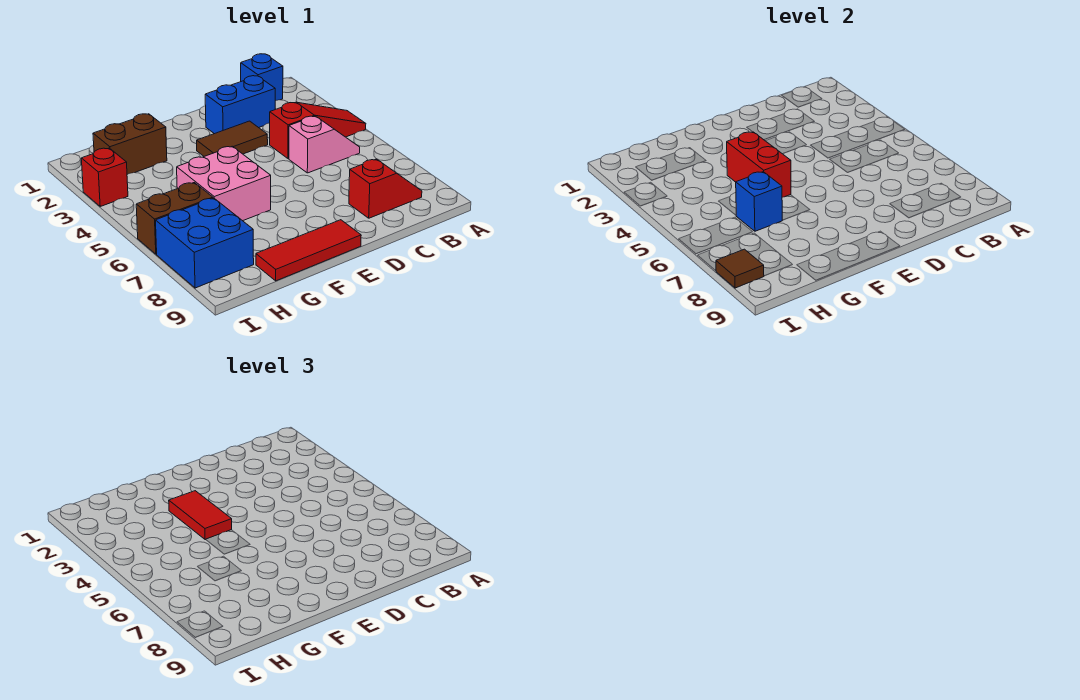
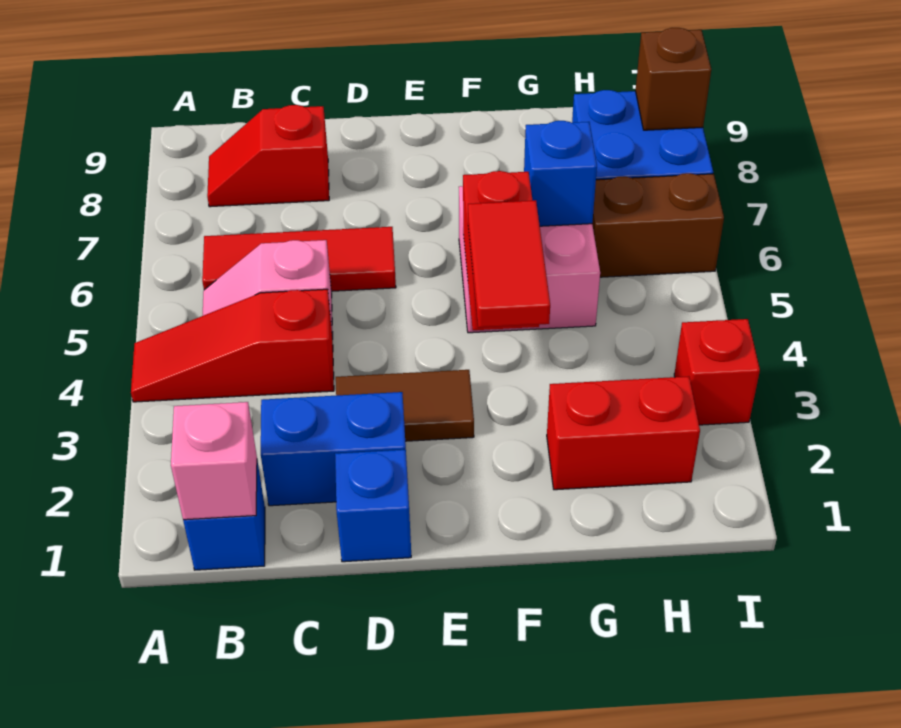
none -> pink 1x1 brick [171,402,257,520]
none -> blue 1x1 brick [335,450,411,562]
red 1x3 tile [256,220,361,281] -> red 1x3 tile moved to [202,227,396,291]
brown 1x2 brick [93,114,167,175] -> red 1x2 brick [547,376,700,490]
brown 1x1 tile [716,249,764,288] -> brown 1x1 brick [636,28,711,130]

